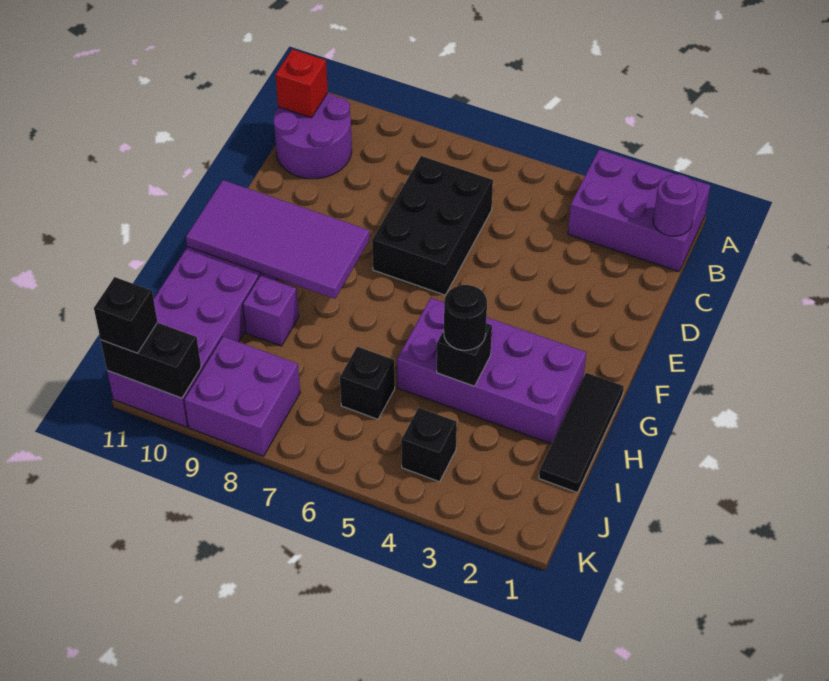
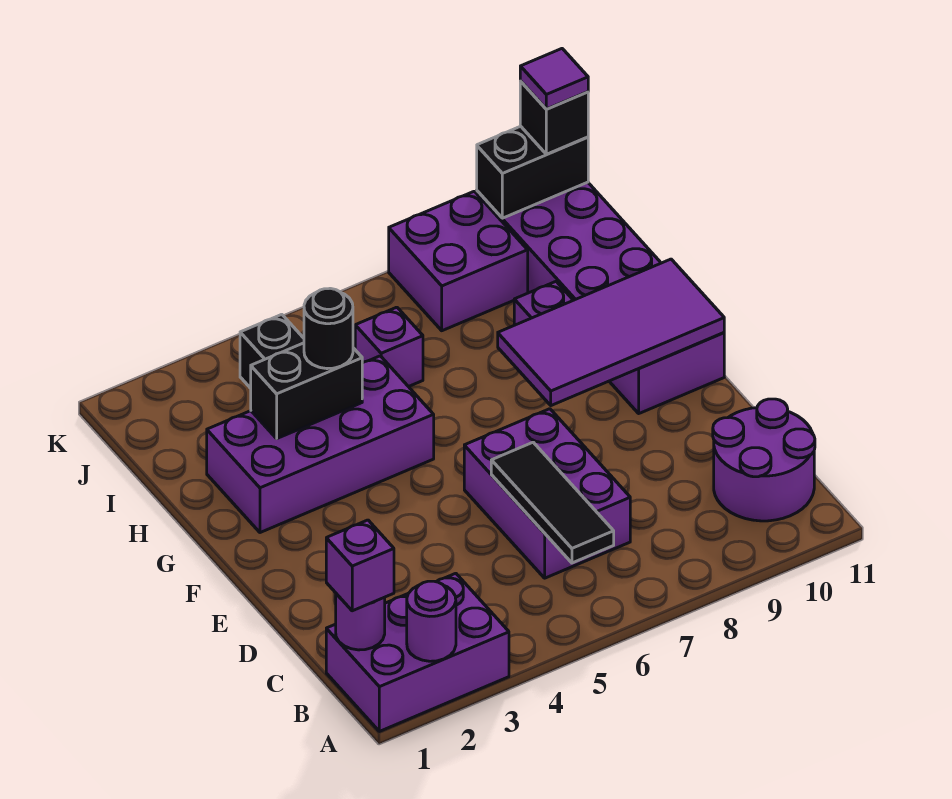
none -> purple 1x1 round brick [407,581,456,661]
none -> purple 1x1 brick [326,520,394,611]
red 1x1 brick [276,49,328,118] -> none
black 2x3 brick [372,156,493,295] -> purple 2x3 brick [464,409,630,578]
black 1x3 tile [539,373,624,493] -> black 1x3 tile moved to [491,442,614,563]
black 1x1 brick [437,323,492,386] -> black 1x2 brick [251,343,362,438]
black 1x1 brick [340,347,395,419] -> purple 1x1 brick [355,307,423,387]
none -> purple 1x1 tile [520,49,588,109]

